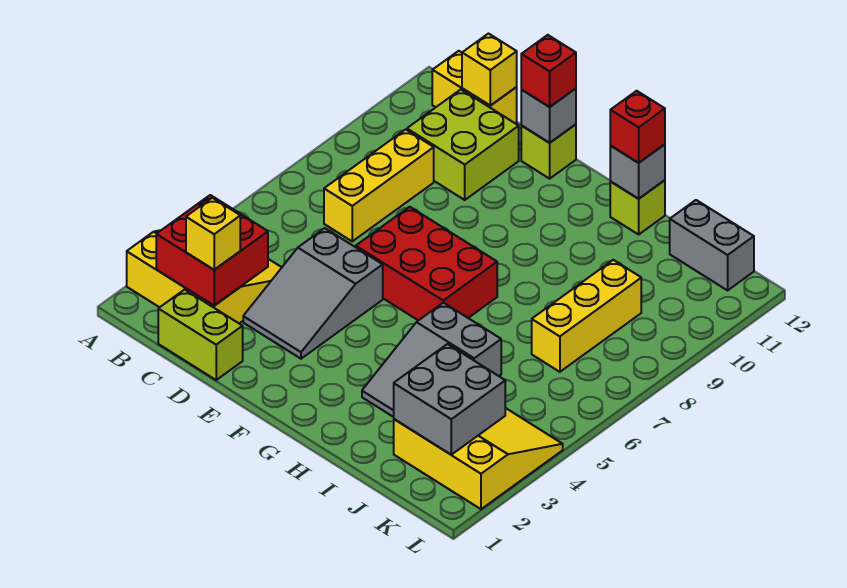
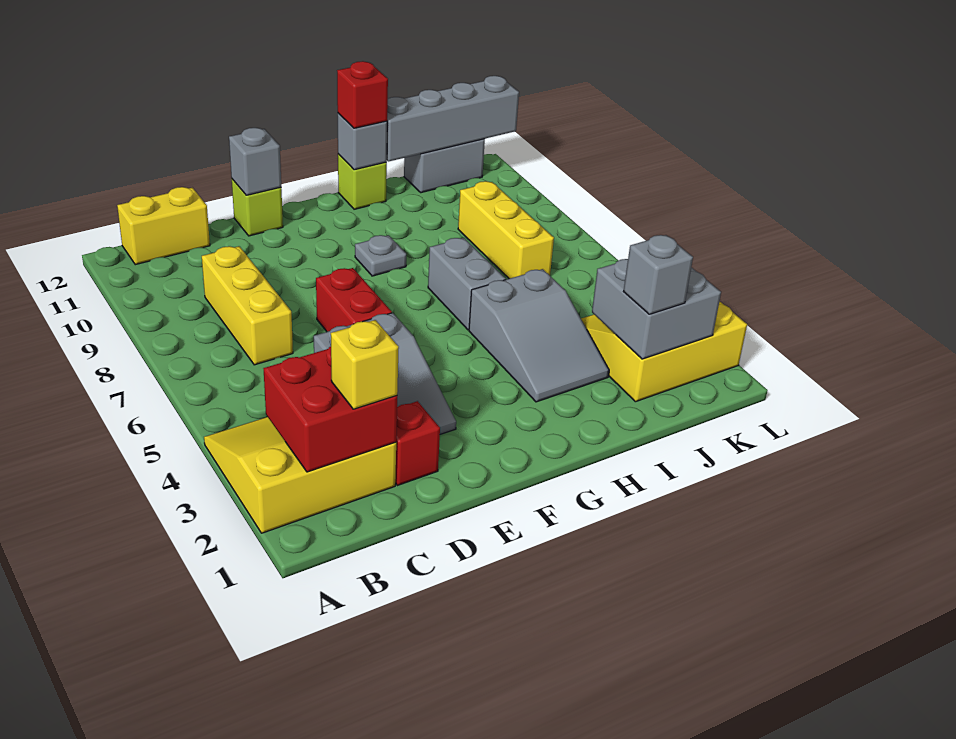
lime 1x2 brick [158,290,243,380] -> none
lime 2x2 brick [407,90,519,200] -> none
yellow 1x1 brick [462,34,517,106] -> none
red 2x3 brick [356,207,497,321] -> red 1x2 brick [316,268,392,332]
red 1x1 brick [521,35,576,107] -> red 1x1 brick moved to [395,401,440,486]
none -> grey 1x1 plate [355,235,406,276]
none -> grey 1x2 brick [428,238,506,330]
none -> grey 1x4 brick [387,76,519,162]
none -> grey 1x1 brick [623,235,693,314]

